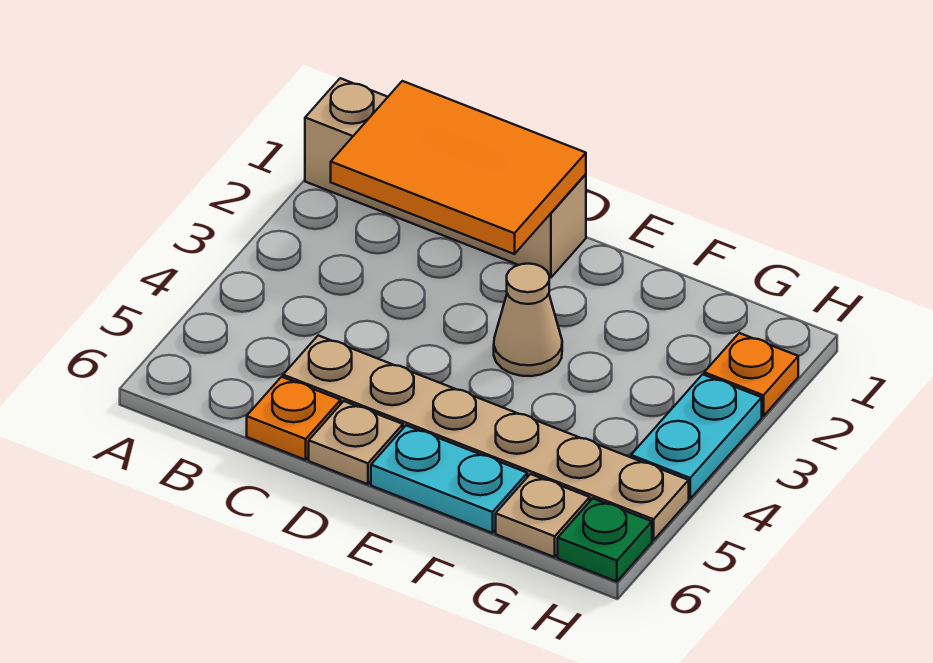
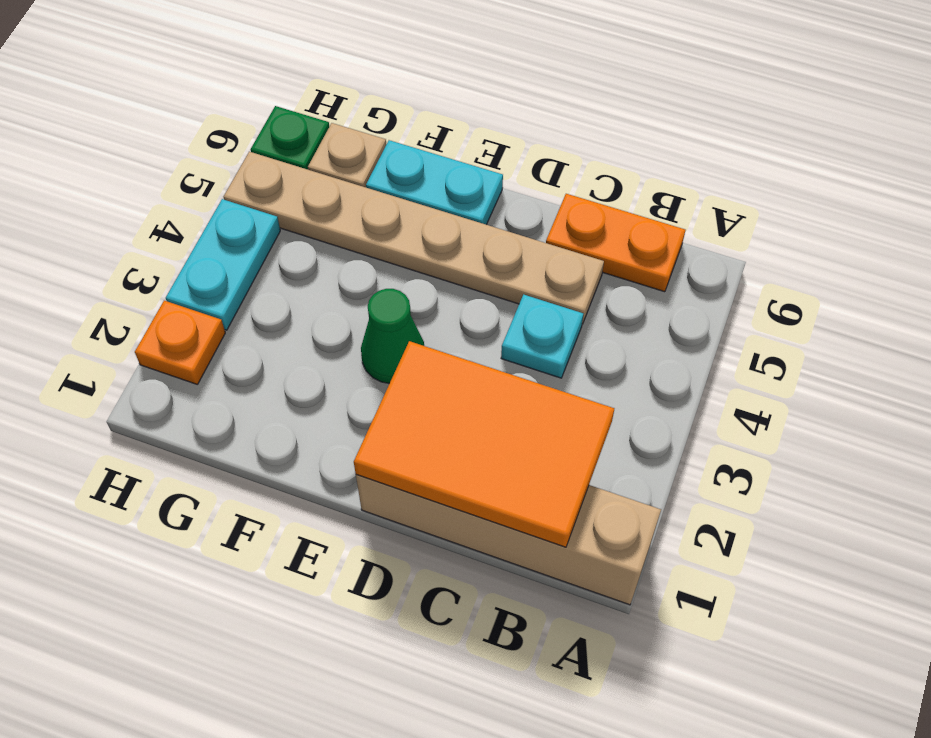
none -> cyan 1x1 plate [501,295,583,378]
orange 1x1 plate [247,377,341,460] -> orange 1x2 plate [546,194,685,292]
tan 1x1 plate [309,401,403,484] -> none
tan 1x1 cone [494,264,562,376] -> green 1x1 cone [361,289,424,383]

